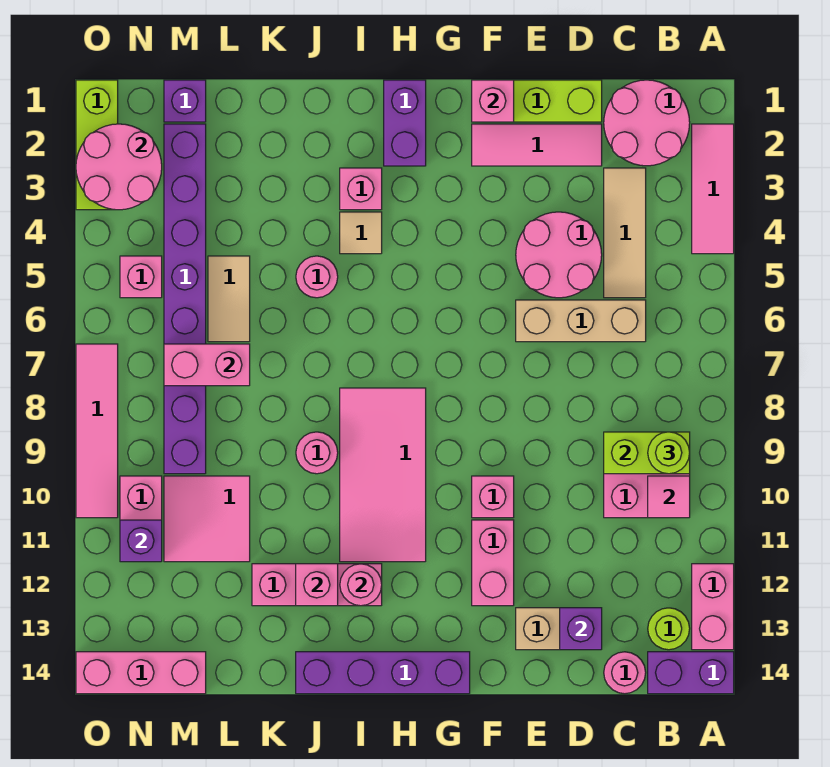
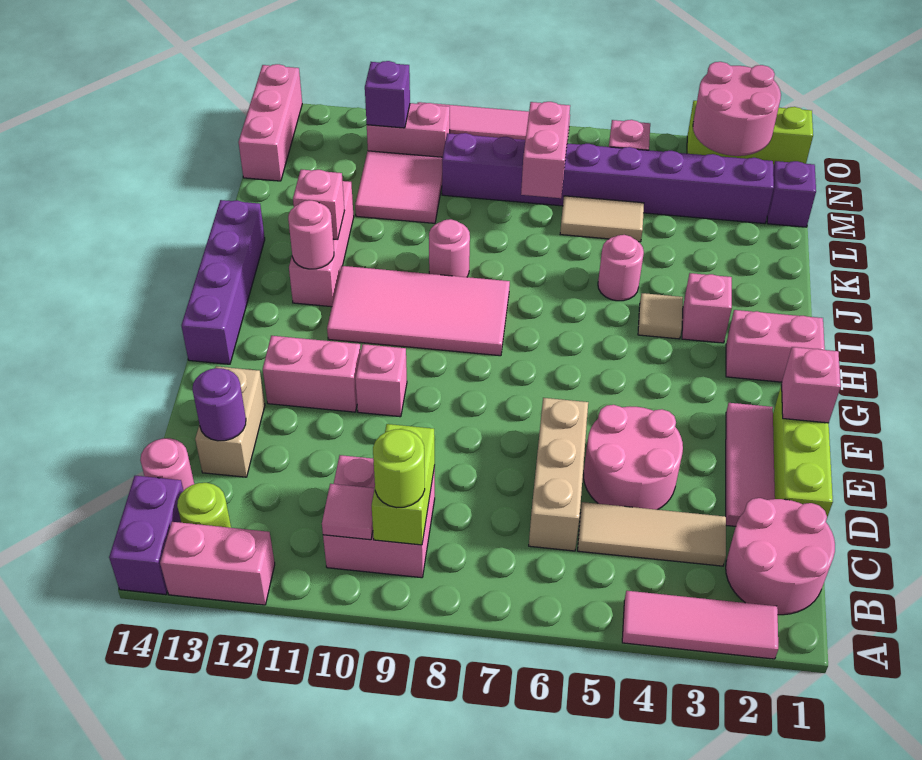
purple 1x1 brick [560,608,602,650] -> purple 1x1 round brick [193,368,246,441]
purple 1x2 brick [384,80,426,166] -> pink 1x2 brick [726,310,825,382]

